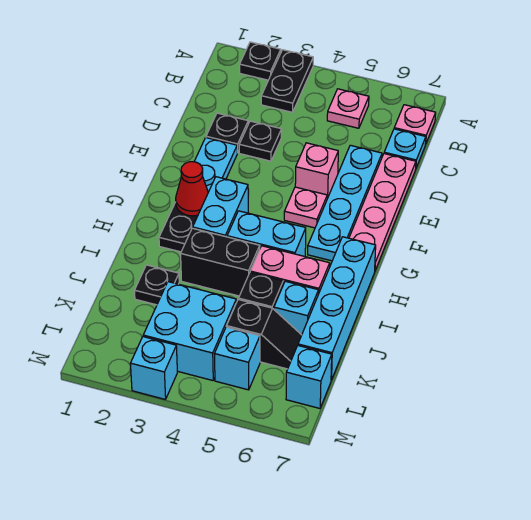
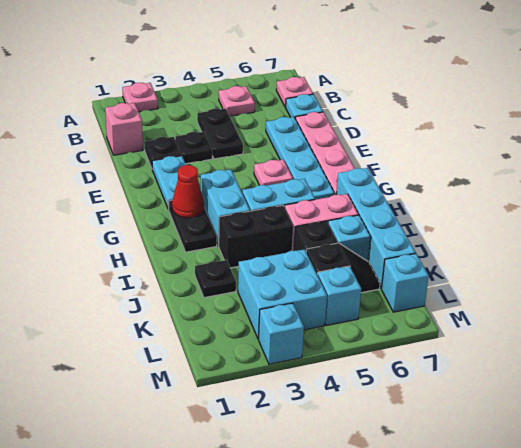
black 1x1 plate [240,42,281,80] -> pink 1x1 plate [122,83,158,112]
black 1x2 plate [261,50,313,112] -> black 1x2 plate moved to [197,108,243,159]
pink 1x1 brick [295,143,338,198] -> pink 1x1 brick moved to [105,103,143,155]

